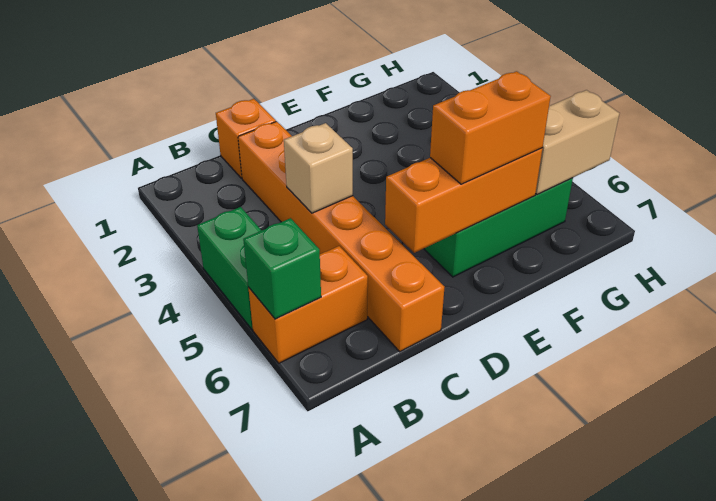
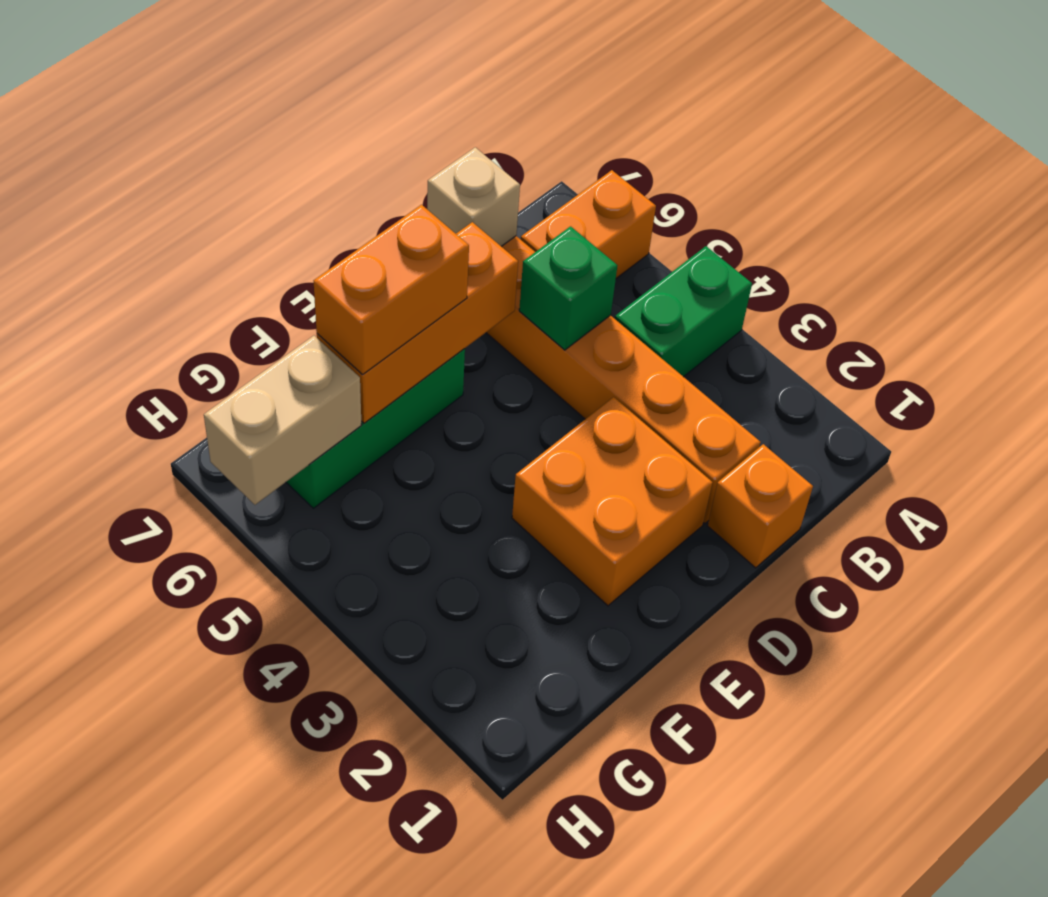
green 1x2 brick [197,207,262,329] -> green 1x2 brick turned to [615,246,752,377]
green 1x1 brick [243,218,321,319] -> green 1x1 brick moved to [519,226,617,350]
tan 1x1 brick [284,123,353,213] -> tan 1x1 brick moved to [427,147,520,246]
none -> orange 2x2 brick [512,397,713,606]

